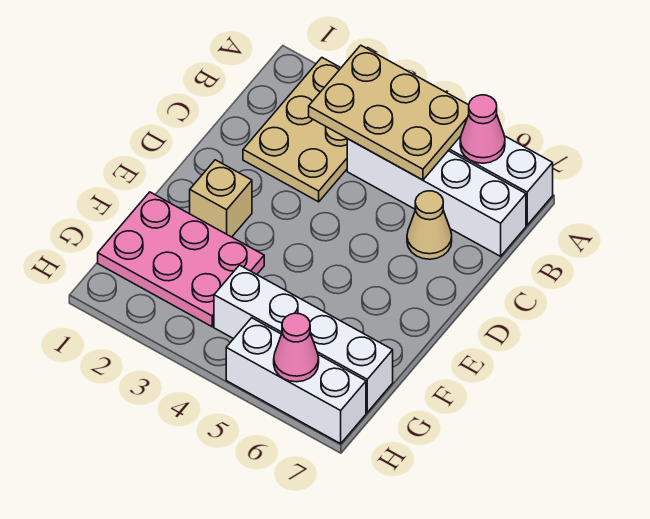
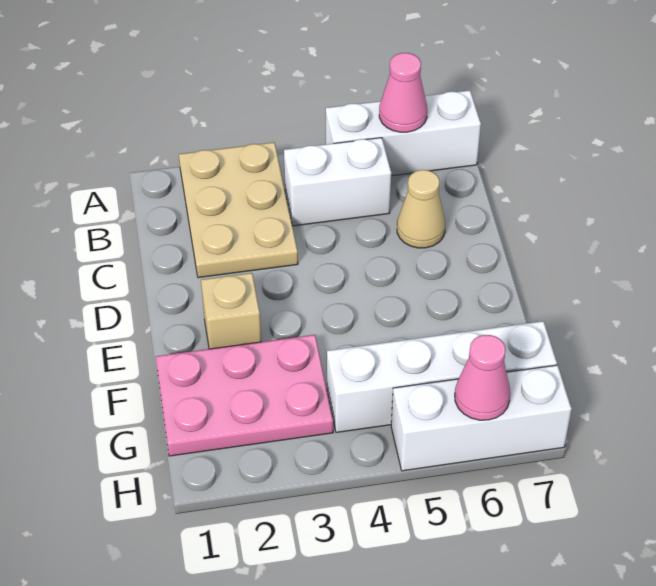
tan 2x3 plate [309,45,469,180] -> none
white 1x4 brick [347,139,526,256] -> white 1x2 brick [284,138,391,226]

